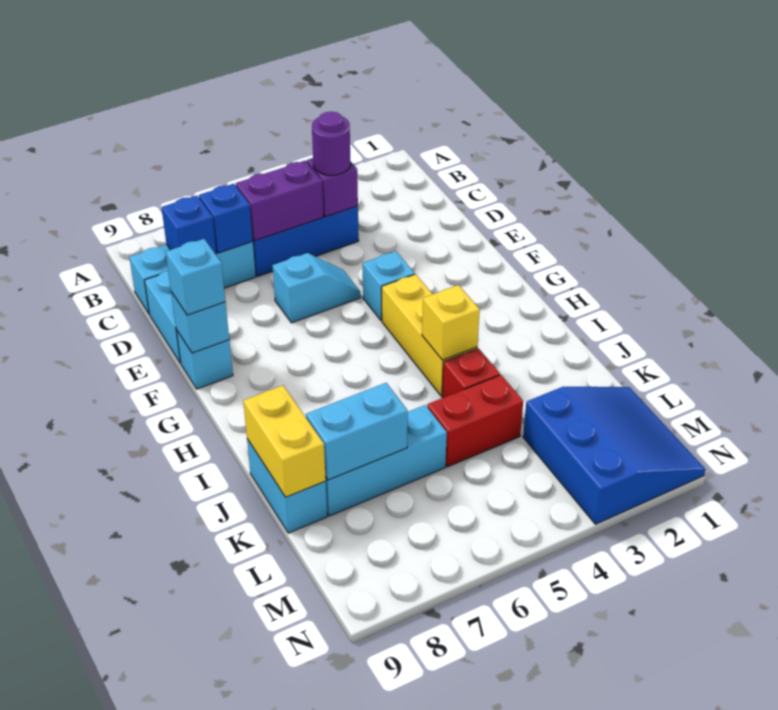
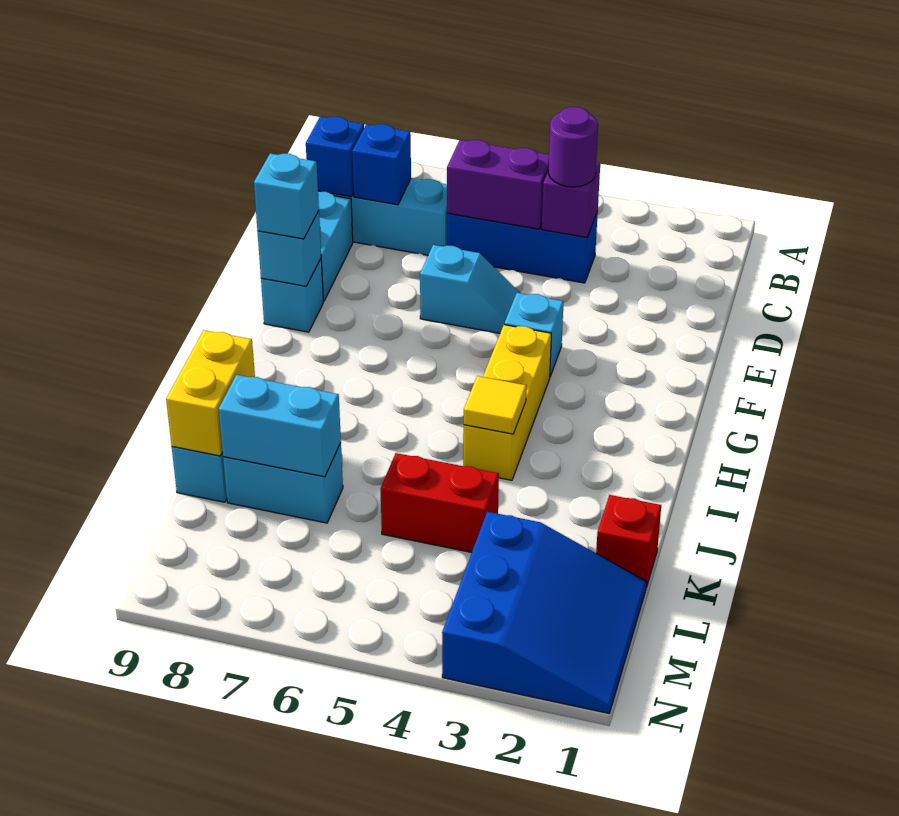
blue 1x1 brick [199,184,253,253] -> blue 1x1 brick moved to [306,117,364,197]
yellow 1x1 brick [422,285,480,360] -> yellow 1x1 tile [464,376,527,434]
red 1x1 brick [442,348,500,398] -> red 1x1 brick moved to [596,495,661,587]
cyan 1x3 brick [325,405,447,516] -> cyan 1x2 brick [223,443,343,523]

